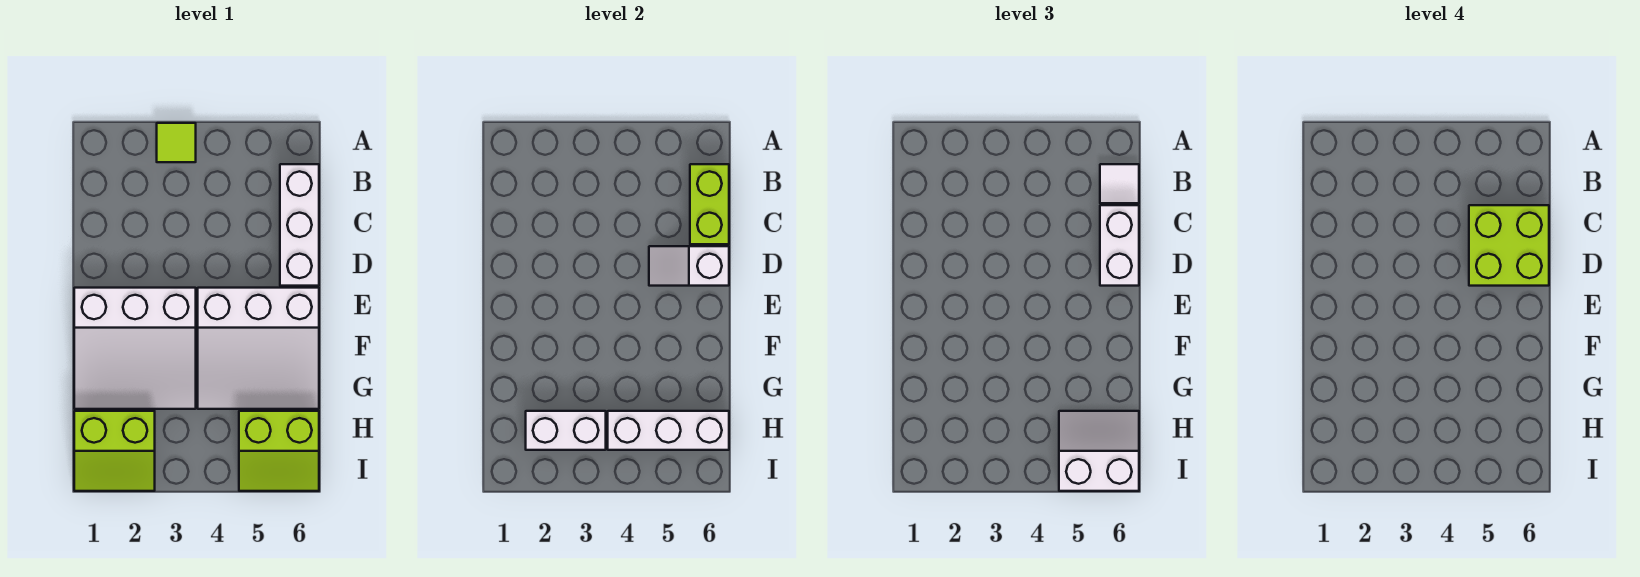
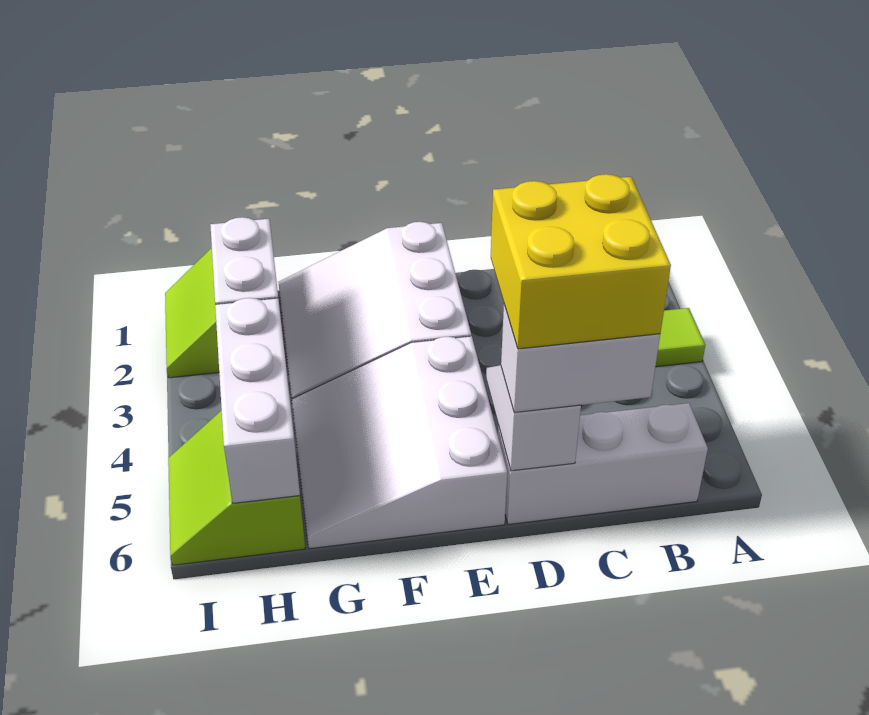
lime 1x2 brick [690,164,729,244] -> none
white 1x1 tile [1100,164,1139,203] -> none
lime 2x2 brick [1469,205,1549,286] -> yellow 2x2 brick [491,174,671,349]
white 2x2 slope [1059,411,1139,491] -> none

